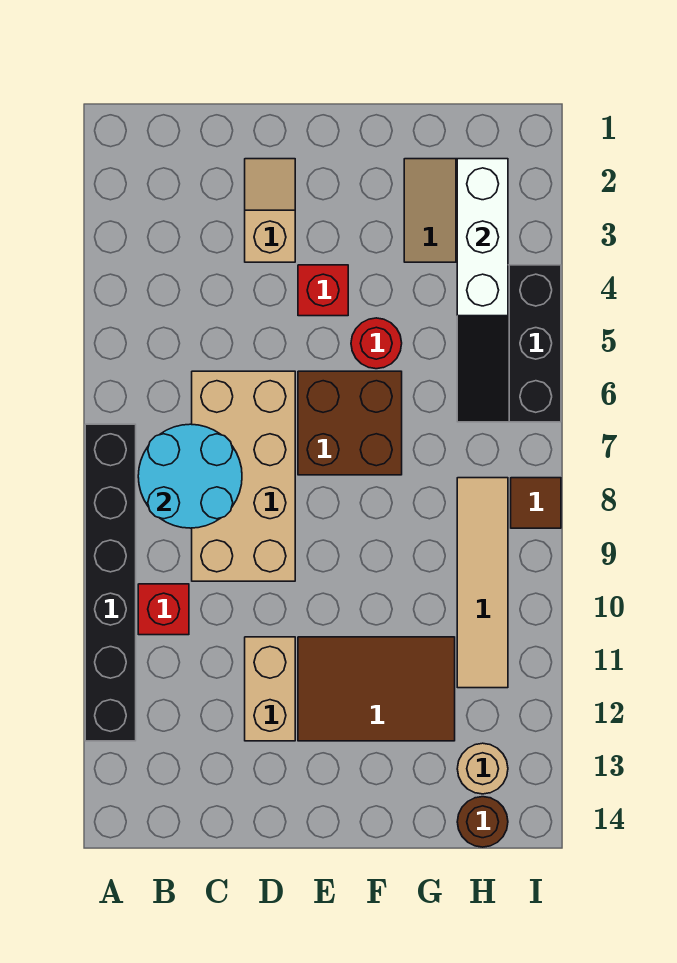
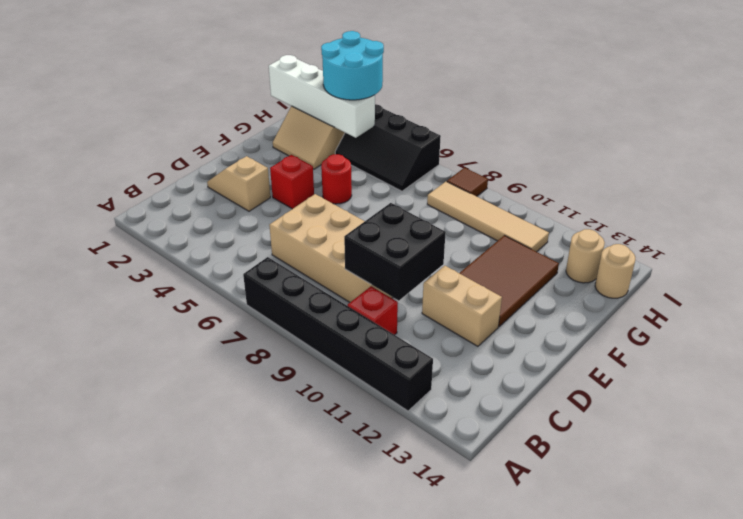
cyan 2x2 round brick [138,424,242,528] -> cyan 2x2 round brick moved to [321,31,384,100]
none -> black 2x2 brick [344,203,446,301]
brown 2x2 brick [298,371,402,475] -> none
white 1x3 brick [457,159,508,316] -> white 1x4 brick [269,55,375,138]
brown 1x1 round brick [457,797,508,847] -> tan 1x1 round brick [595,244,635,298]

